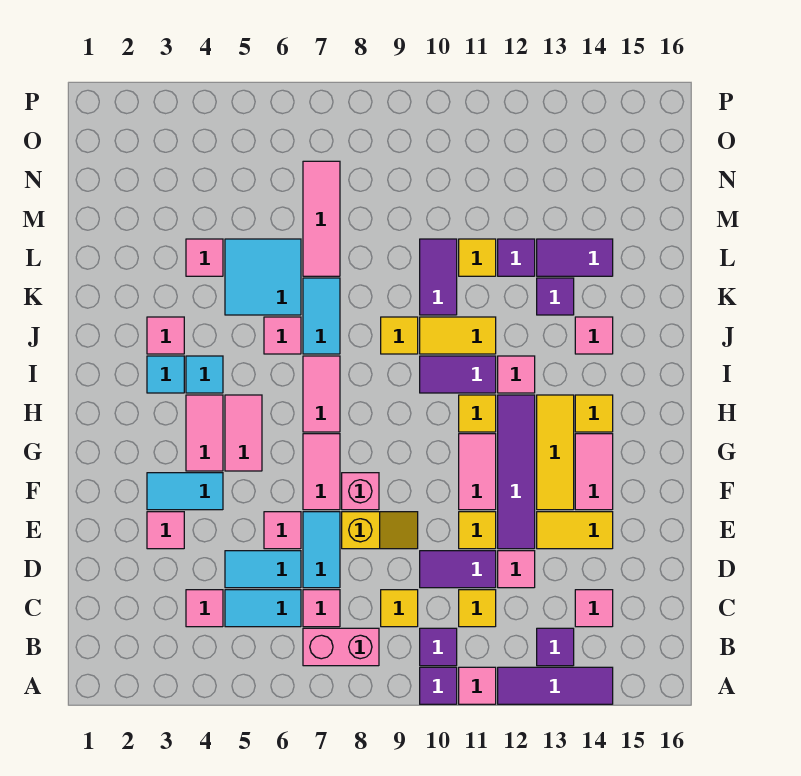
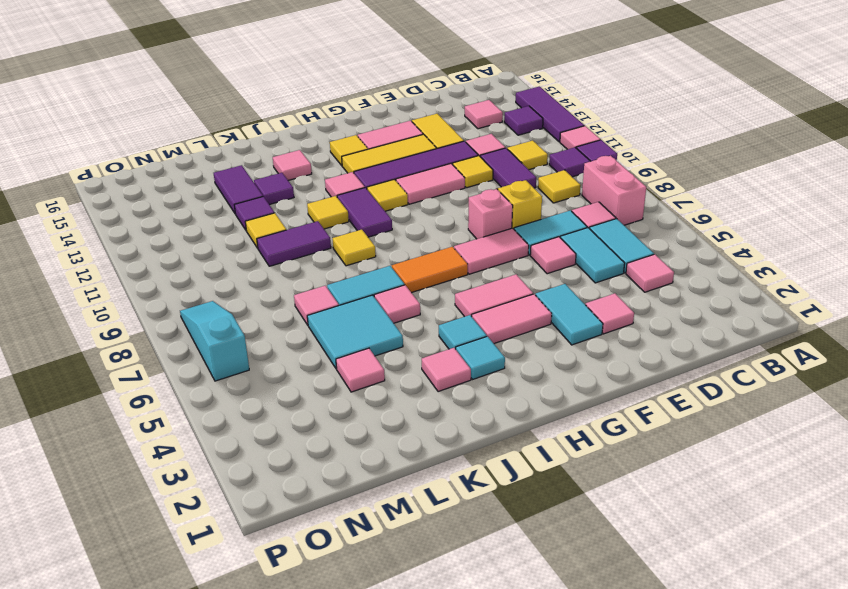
pink 1x2 tile [303,356,340,432] -> orange 1x2 tile [392,247,468,293]
yellow 1x2 tile [420,317,496,354] -> yellow 1x1 tile [307,196,349,229]
pink 1x3 tile [303,161,340,276] -> pink 1x1 tile [294,286,339,325]
none -> cyan 1x3 slope [180,301,249,381]

